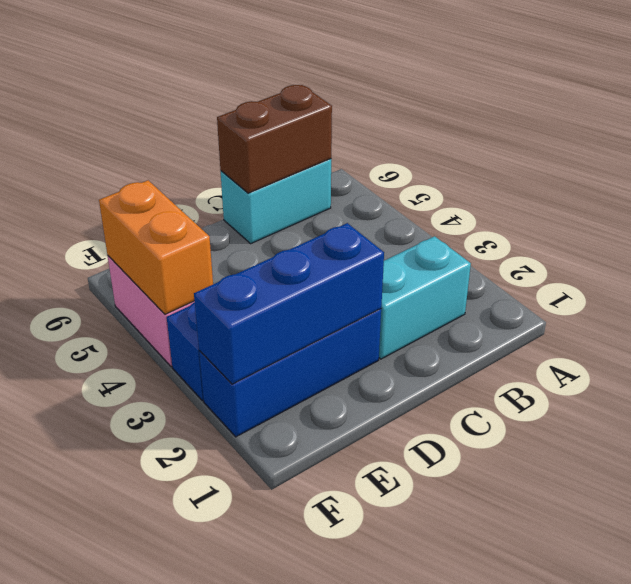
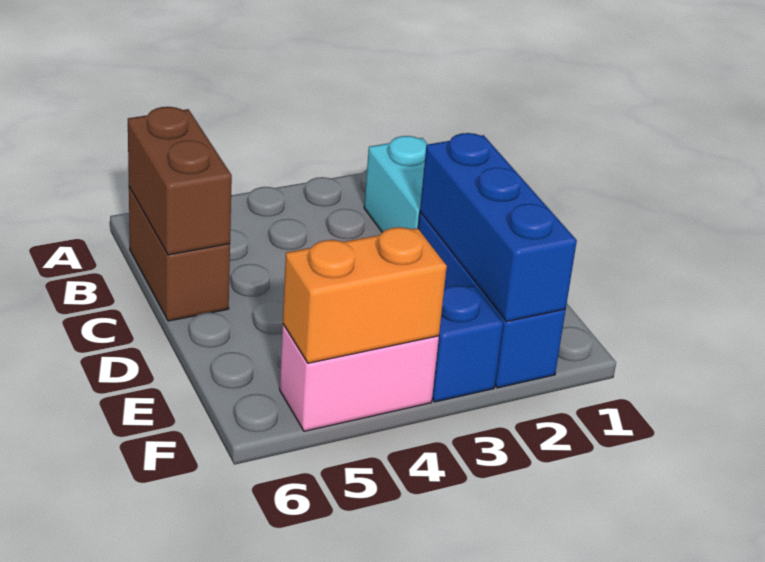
cyan 1x2 brick [221,159,331,243] -> brown 1x2 brick [129,187,230,321]

